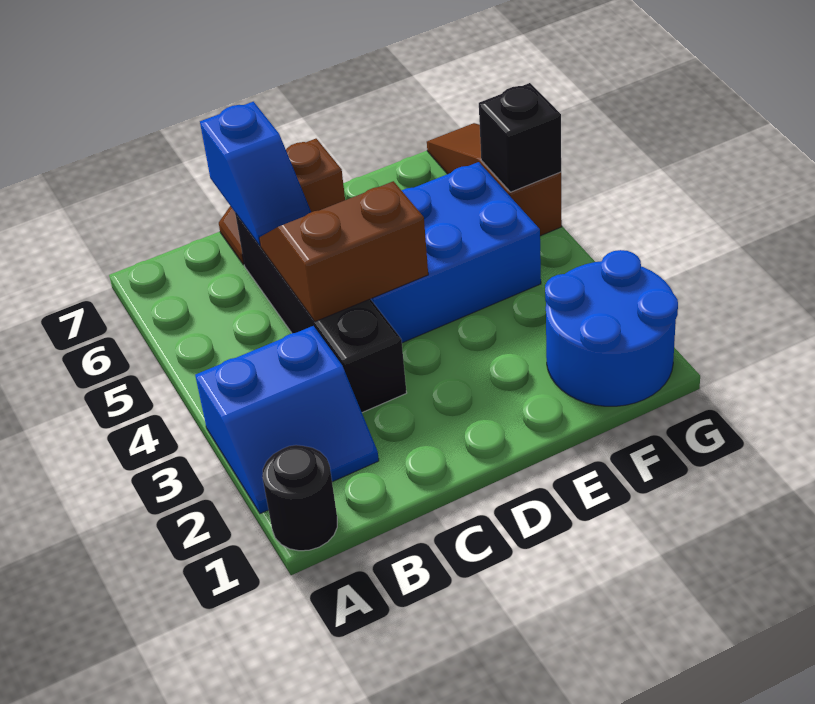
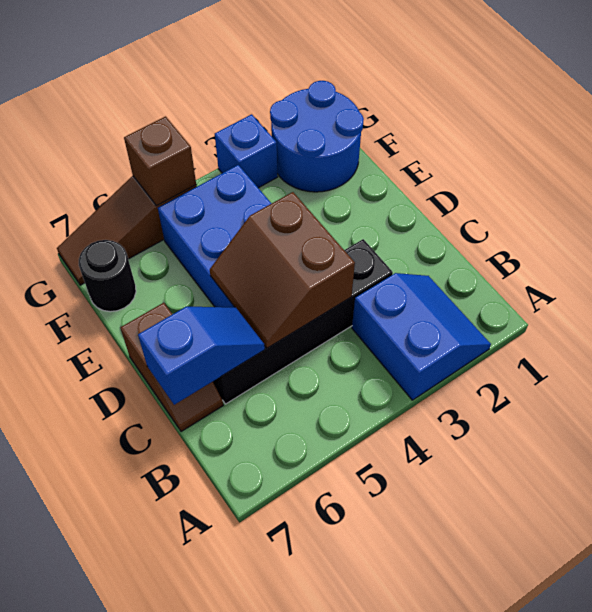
black 1x1 round brick [262,445,337,551] -> black 1x1 round brick moved to [79,240,136,312]
none -> blue 1x1 brick [215,114,278,188]
black 1x1 brick [479,83,561,192] -> brown 1x1 brick [124,117,196,206]

